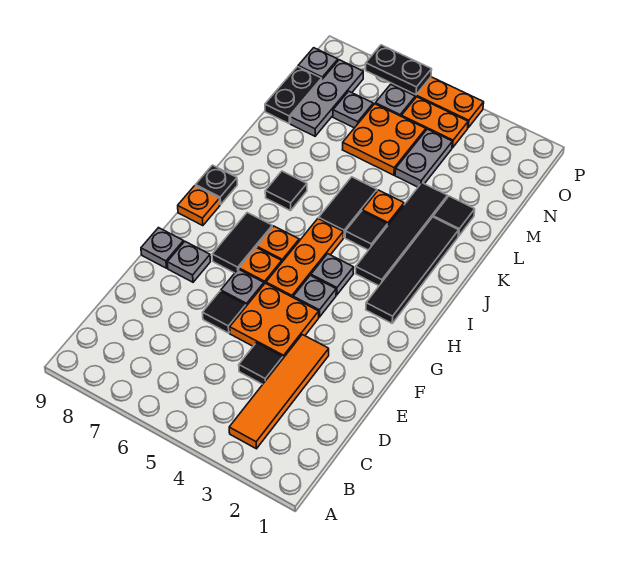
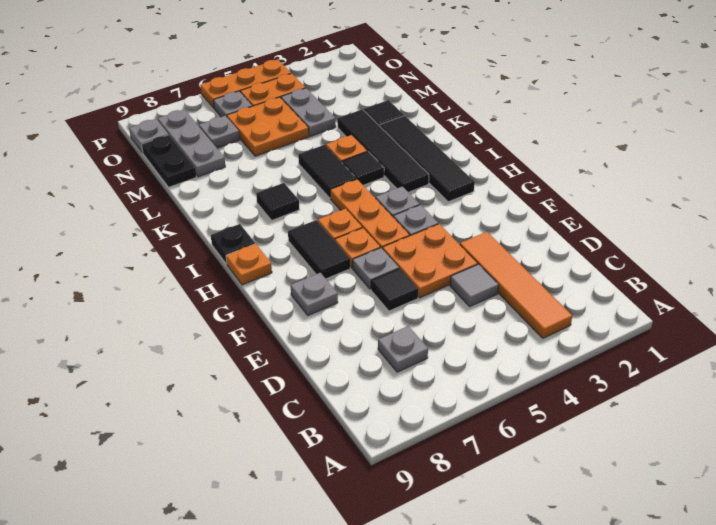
black 1x1 tile [239,343,283,384] -> grey 1x1 tile [450,264,499,306]
grey 1x1 plate [141,228,184,268] -> grey 1x1 plate moved to [378,326,428,372]
black 1x2 plate [366,45,432,95] -> none

